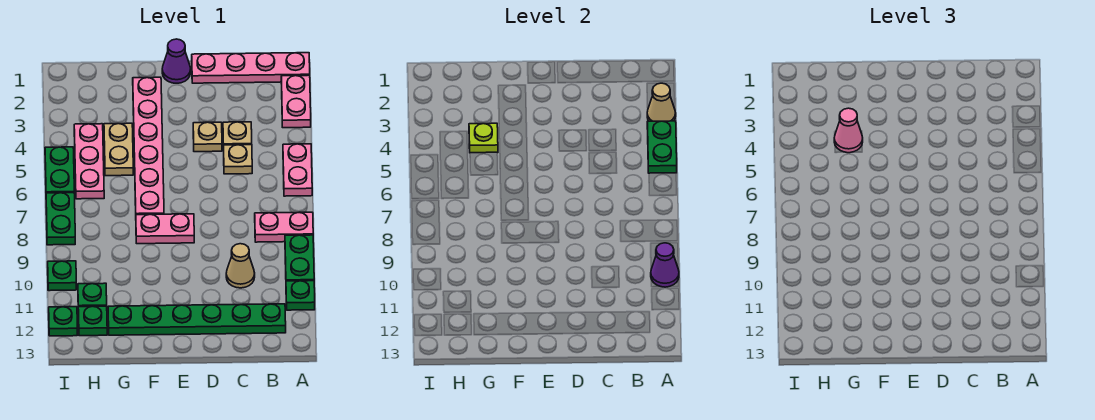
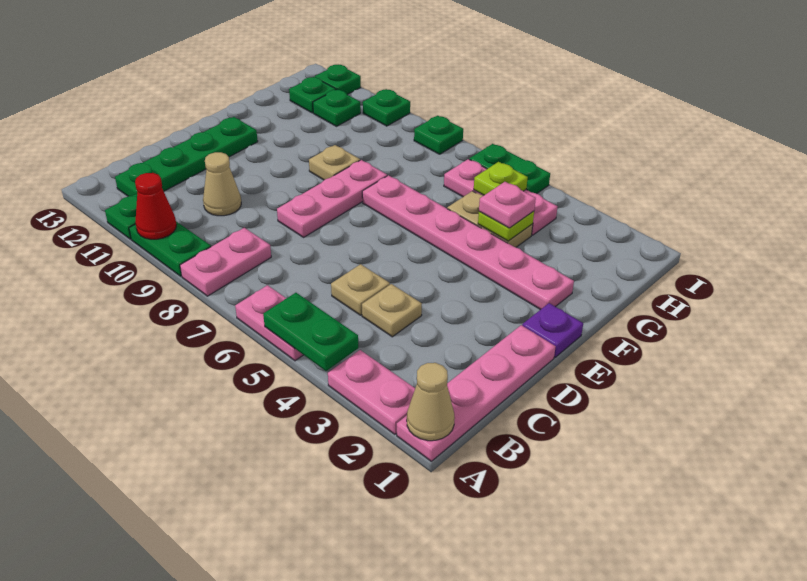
tan 1x1 cone [647,83,676,121] -> tan 1x1 cone moved to [407,363,455,441]
purple 1x1 cone [651,243,679,287] -> red 1x1 cone [135,173,176,239]
green 1x6 plate [108,304,286,335] -> green 1x4 plate [115,117,258,196]
tan 1x1 plate [193,122,222,152] -> tan 1x1 plate moved to [309,145,360,180]
purple 1x1 cone [162,39,191,83] -> purple 1x1 plate [522,303,583,357]
pink 1x2 plate [136,214,194,244] -> pink 1x3 plate [277,160,387,237]
pink 1x1 cone [834,108,863,153] -> pink 1x1 plate [479,182,536,228]
none -> lime 1x1 plate [474,162,528,195]
green 1x2 plate [46,193,75,245] -> green 1x1 plate [414,116,463,154]

